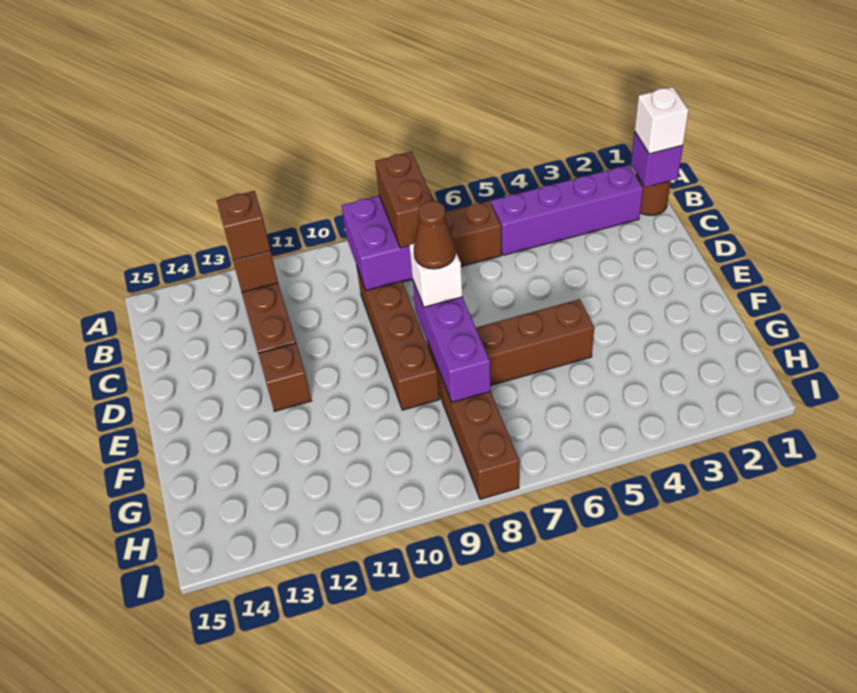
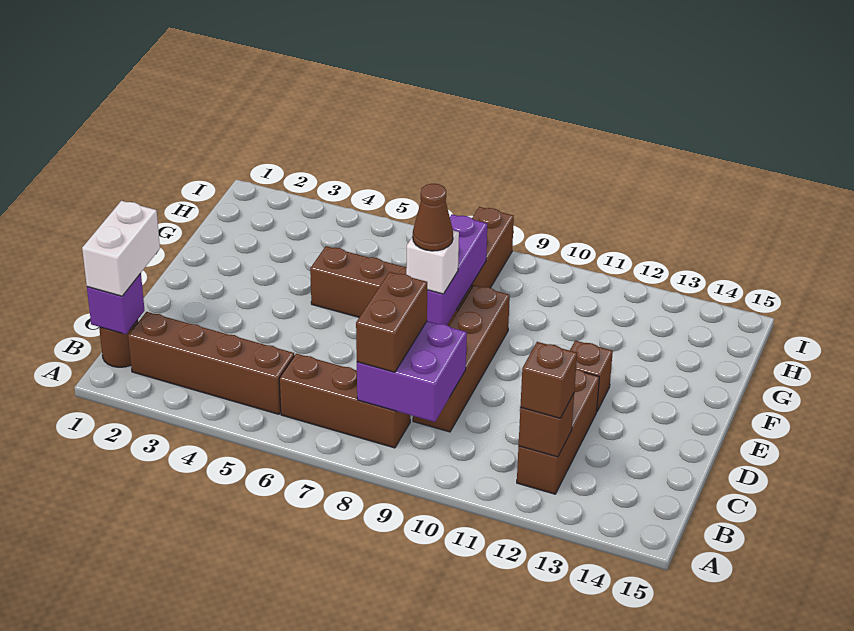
white 1x1 brick [635,87,689,154] -> white 1x2 brick [82,201,160,296]
purple 1x4 brick [491,165,643,255] -> brown 1x4 brick [128,312,294,414]

